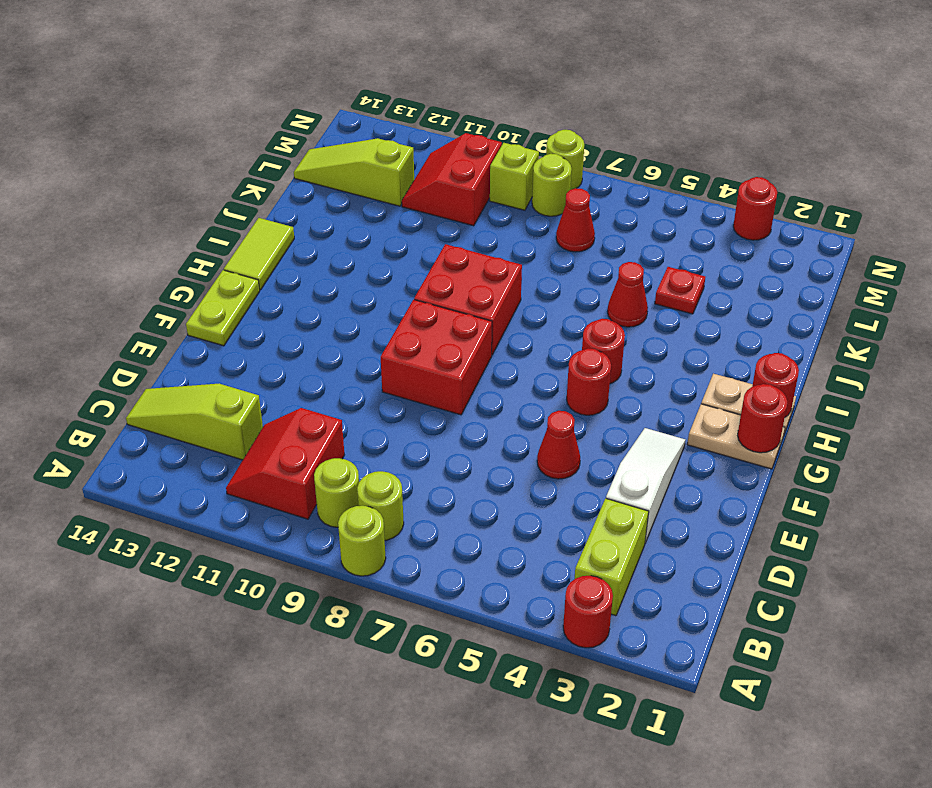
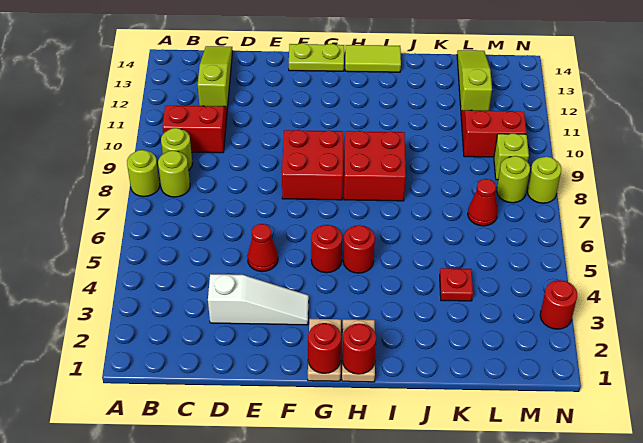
red 1x1 round brick [563,576,613,648] -> none
lime 1x2 brick [575,498,649,616] -> none
red 1x1 cone [608,262,648,327] -> none

